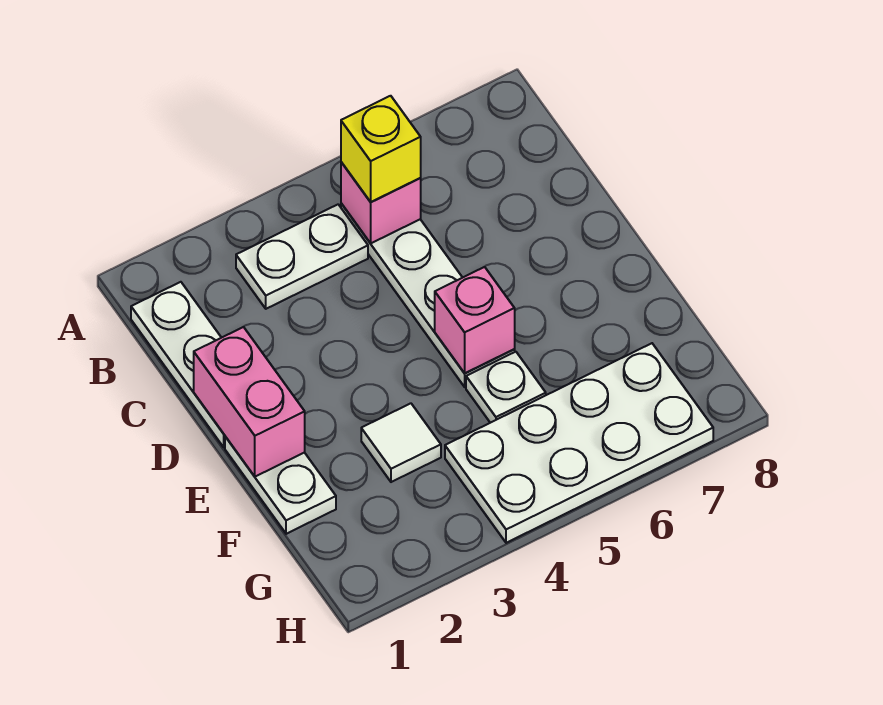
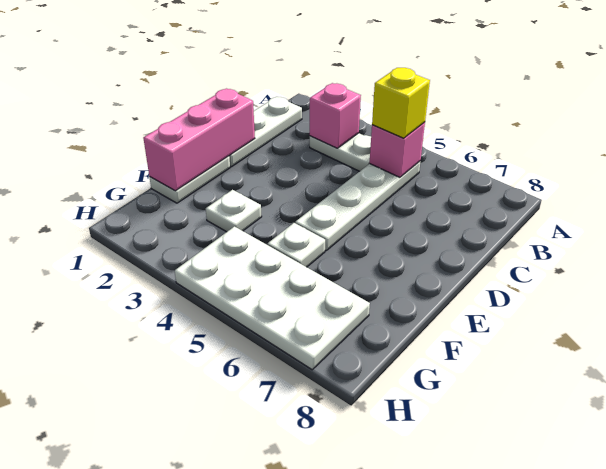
pink 1x2 brick [194,327,305,477] -> pink 1x3 brick [143,89,255,191]
pink 1x1 brick [435,267,515,373] -> pink 1x1 brick moved to [310,83,361,148]
white 1x1 tile [361,403,441,482] -> white 1x1 plate [206,190,262,232]

